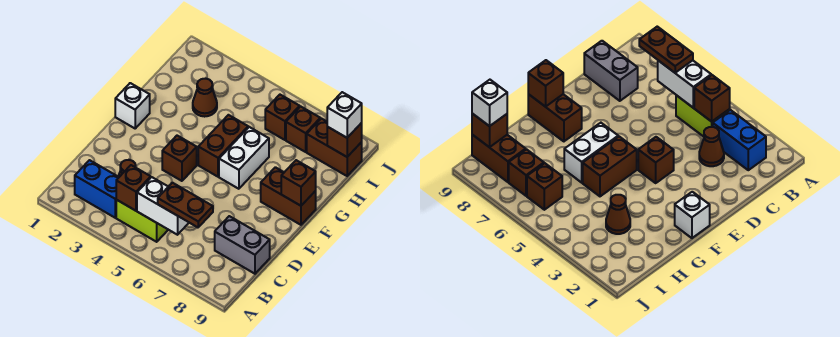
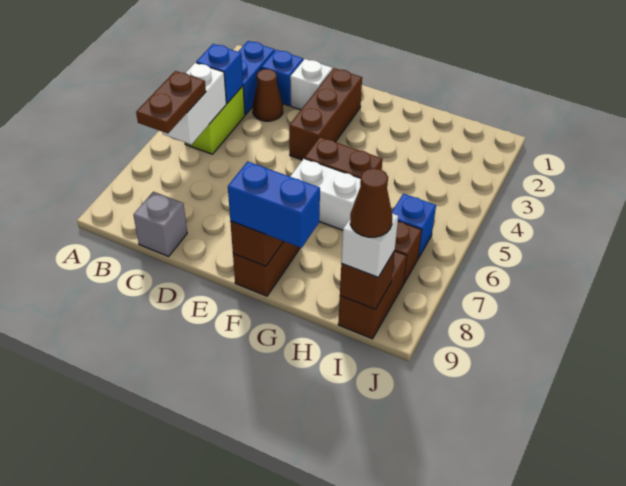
brown 1x1 brick [116,165,151,211] -> blue 1x1 brick [196,44,243,103]
none -> blue 1x1 brick [261,50,303,106]
grey 1x2 brick [215,216,270,274] -> grey 1x1 brick [134,192,187,256]
brown 1x1 brick [162,136,197,181] -> brown 1x3 brick [289,68,362,160]
white 1x1 brick [115,83,150,128] -> white 1x1 brick moved to [290,59,333,110]
none -> blue 1x2 brick [228,161,320,248]
brown 1x1 cone [193,79,217,117] -> brown 1x1 cone moved to [350,168,392,237]
brown 1x1 brick [265,95,300,140] -> blue 1x1 brick [392,194,436,258]

